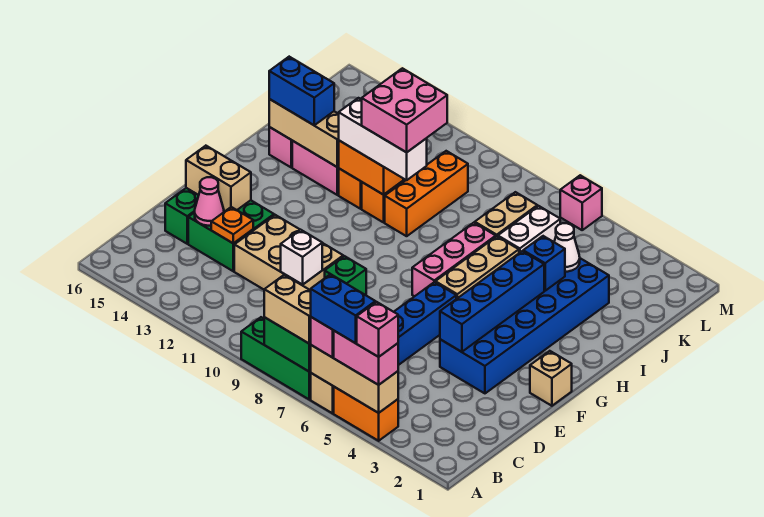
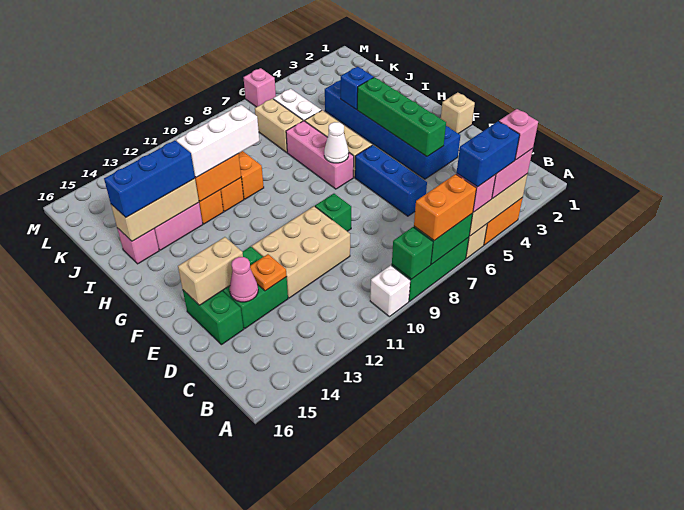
tan 1x2 brick [264,275,311,344] -> orange 1x2 brick [414,174,476,241]
none -> green 1x1 brick [392,227,433,279]
white 1x1 brick [281,230,322,285] -> white 1x1 brick moved to [370,265,410,317]
blue 1x4 brick [440,251,544,352] -> green 1x4 brick [357,77,446,157]
pink 2x2 brick [362,68,447,152] -> none
blue 1x2 brick [269,57,334,125] -> blue 1x3 brick [104,140,195,217]
white 1x1 cone [554,223,580,272] -> white 1x1 cone moved to [324,122,349,163]

